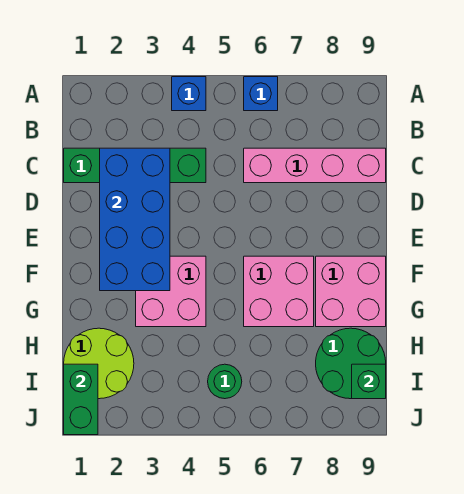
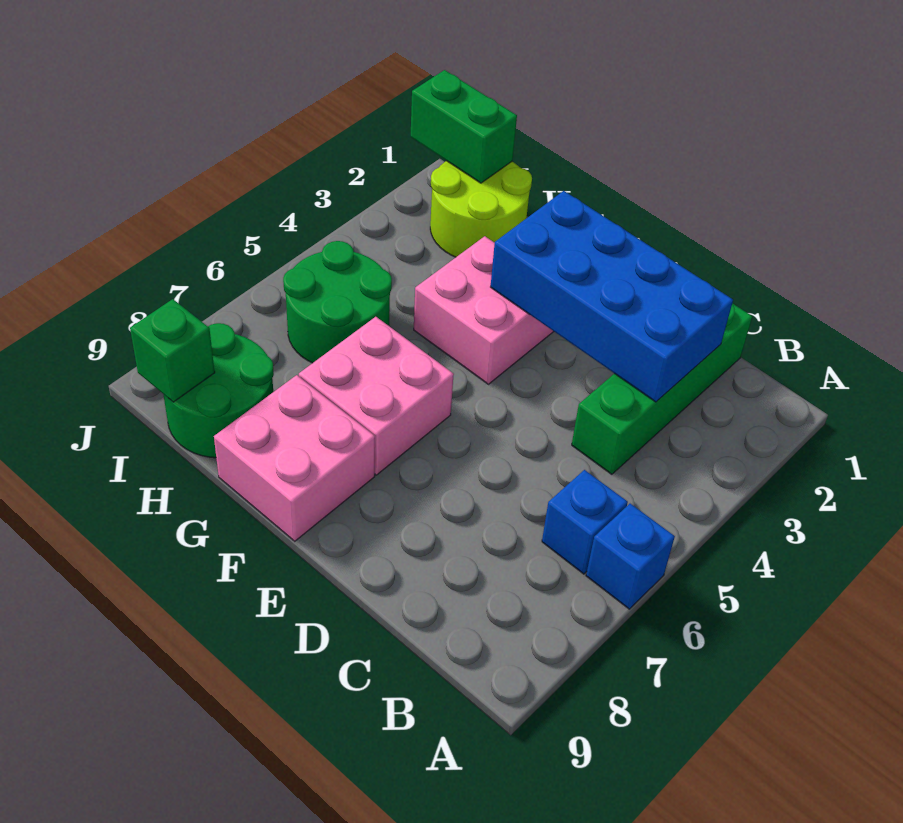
blue 1x1 brick [172,77,206,111] -> blue 1x1 brick moved to [542,470,628,574]
pink 1x4 brick [244,148,386,183] -> none
green 1x1 round brick [208,364,242,399] -> green 2x2 round brick [283,241,392,363]

